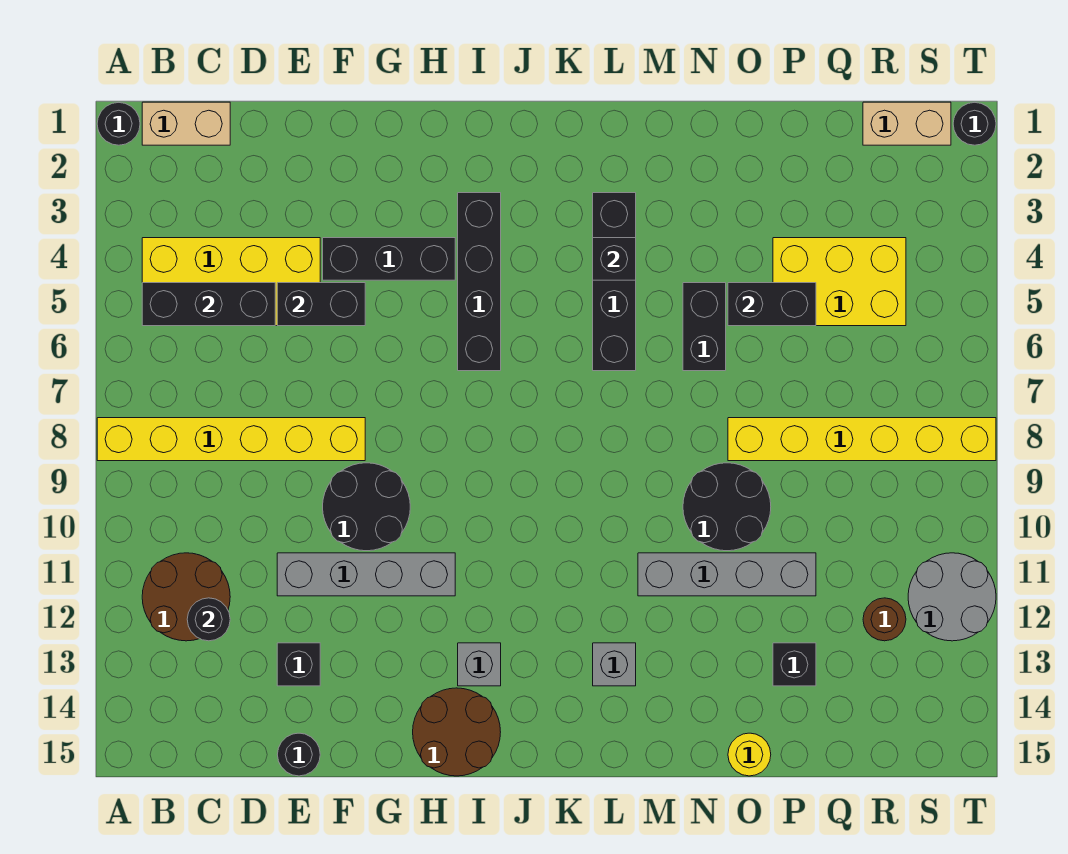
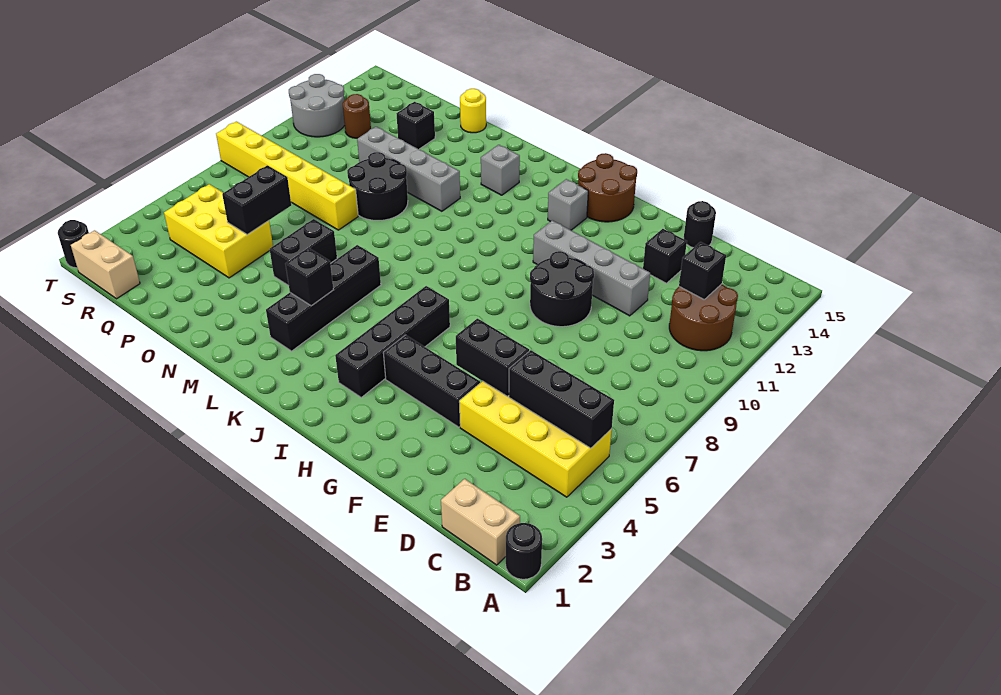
yellow 1x6 brick [97,418,365,461] -> none
black 1x1 round brick [187,598,230,641] -> black 1x1 brick [679,242,726,299]
black 1x2 brick [728,283,816,326] -> black 1x2 brick turned to [222,165,291,235]

